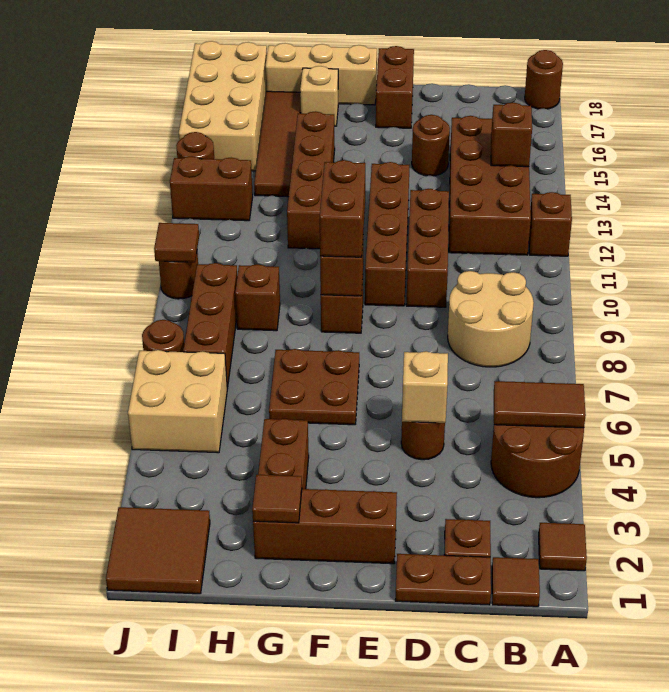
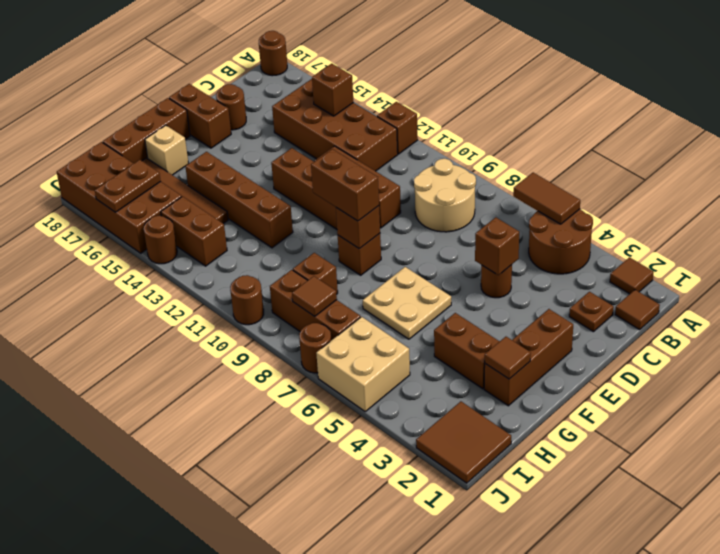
brown 1x2 tile [494,381,586,428] -> brown 1x2 tile turned to [513,173,580,224]
brown 1x2 plate [395,554,491,605] -> brown 1x2 plate moved to [95,160,161,212]
tan 1x1 brick [402,351,448,423] -> brown 1x1 brick [475,217,519,275]
brown 1x1 round brick [412,115,450,176] -> brown 1x1 round brick moved to [216,84,246,130]
brown 2x2 plate [269,349,359,425] -> tan 2x2 plate [363,267,451,339]
tan 1x3 brick [266,43,377,105] -> brown 1x3 brick [103,98,190,164]
brown 1x2 brick [170,156,253,221] -> brown 1x2 brick turned to [161,197,227,266]
tan 2x4 brick [179,41,267,171] -> brown 2x4 brick [57,142,182,253]
brown 1x1 tile [154,223,199,262] -> brown 1x1 tile moved to [292,276,337,316]

